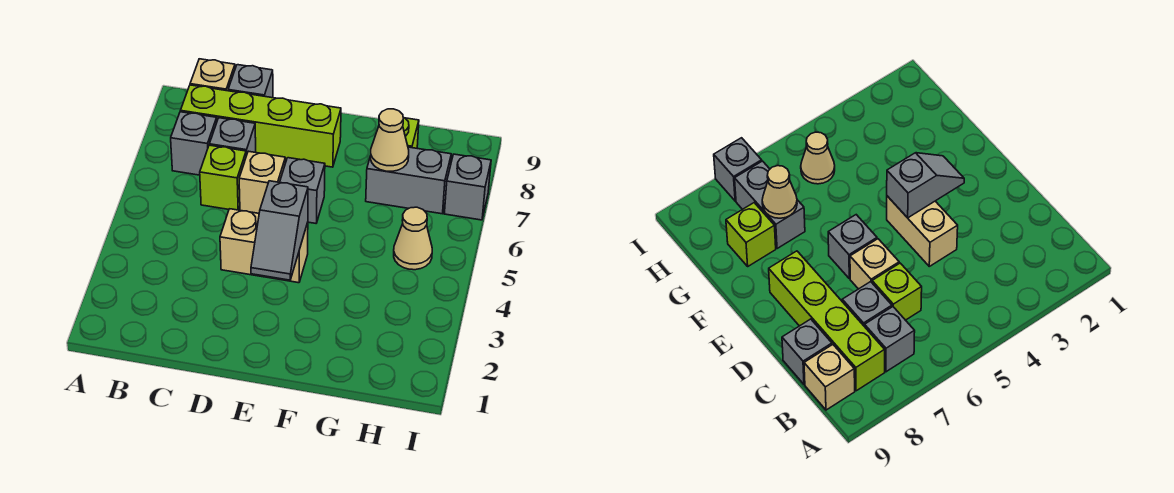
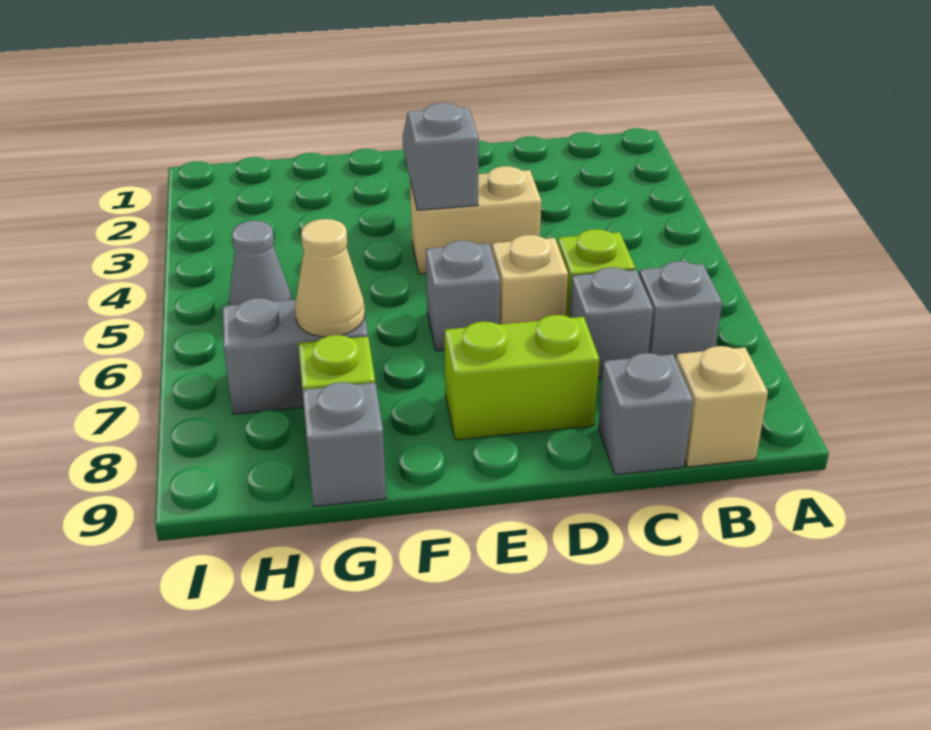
lime 1x4 brick [180,85,341,167] -> lime 1x2 brick [445,315,599,440]
tan 1x1 cone [394,207,432,270] -> grey 1x1 cone [229,221,292,305]
grey 1x1 brick [444,154,491,220] -> grey 1x1 brick moved to [302,382,387,507]

